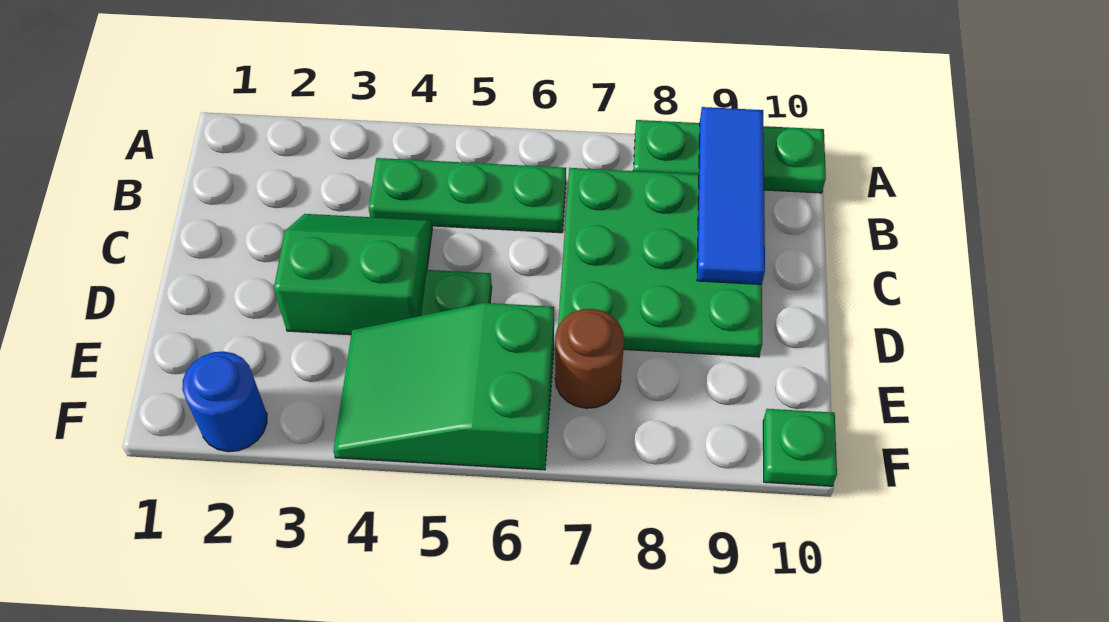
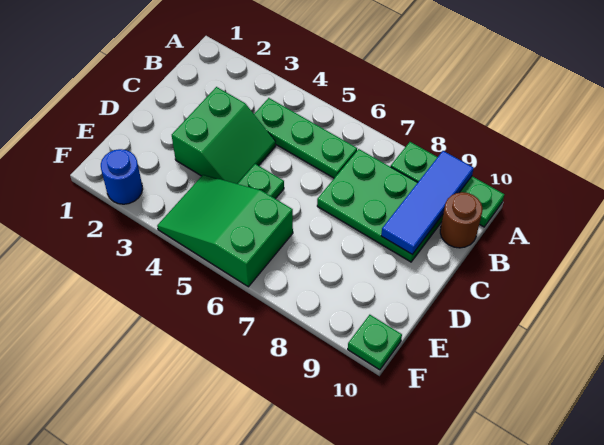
green 3x3 plate [558,168,762,357] -> green 2x3 plate [317,149,443,262]
green 2x2 slope [274,214,432,335] -> green 2x2 slope turned to [172,87,276,184]
brown 1x1 round brick [555,309,624,408] -> brown 1x1 round brick moved to [440,192,482,248]

